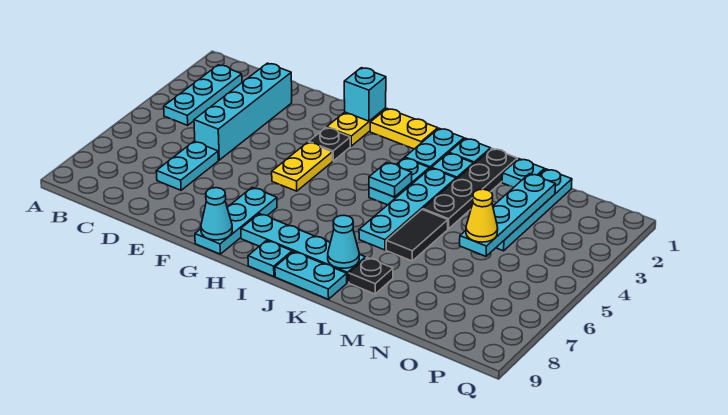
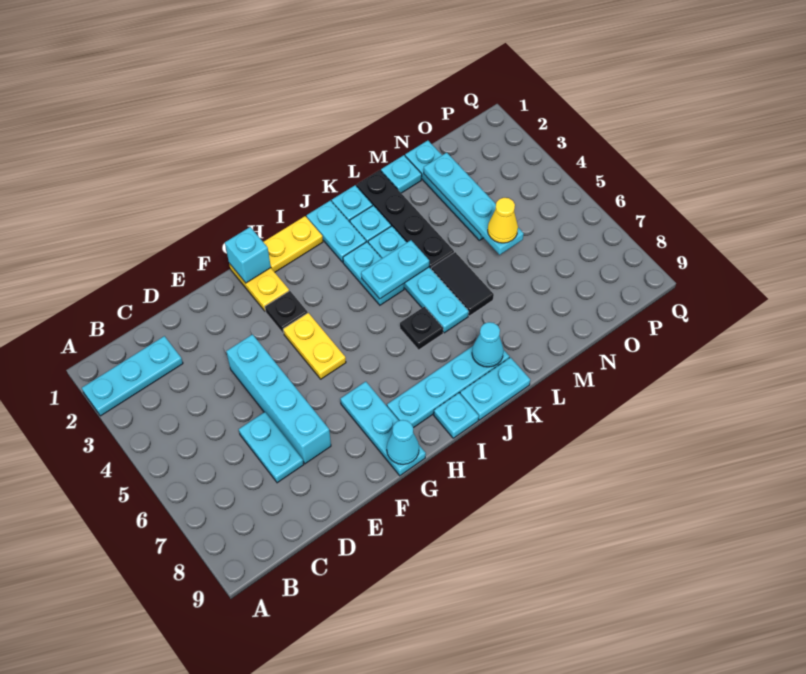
cyan 1x3 plate [164,65,242,125] -> cyan 1x3 plate turned to [82,336,183,416]
cyan 1x4 brick [194,63,292,160] -> cyan 1x4 brick moved to [226,334,331,464]
cyan 1x1 plate [369,162,412,197] -> cyan 1x2 plate [361,240,429,299]
black 1x1 plate [349,258,393,294] -> black 1x1 plate moved to [400,307,443,350]

